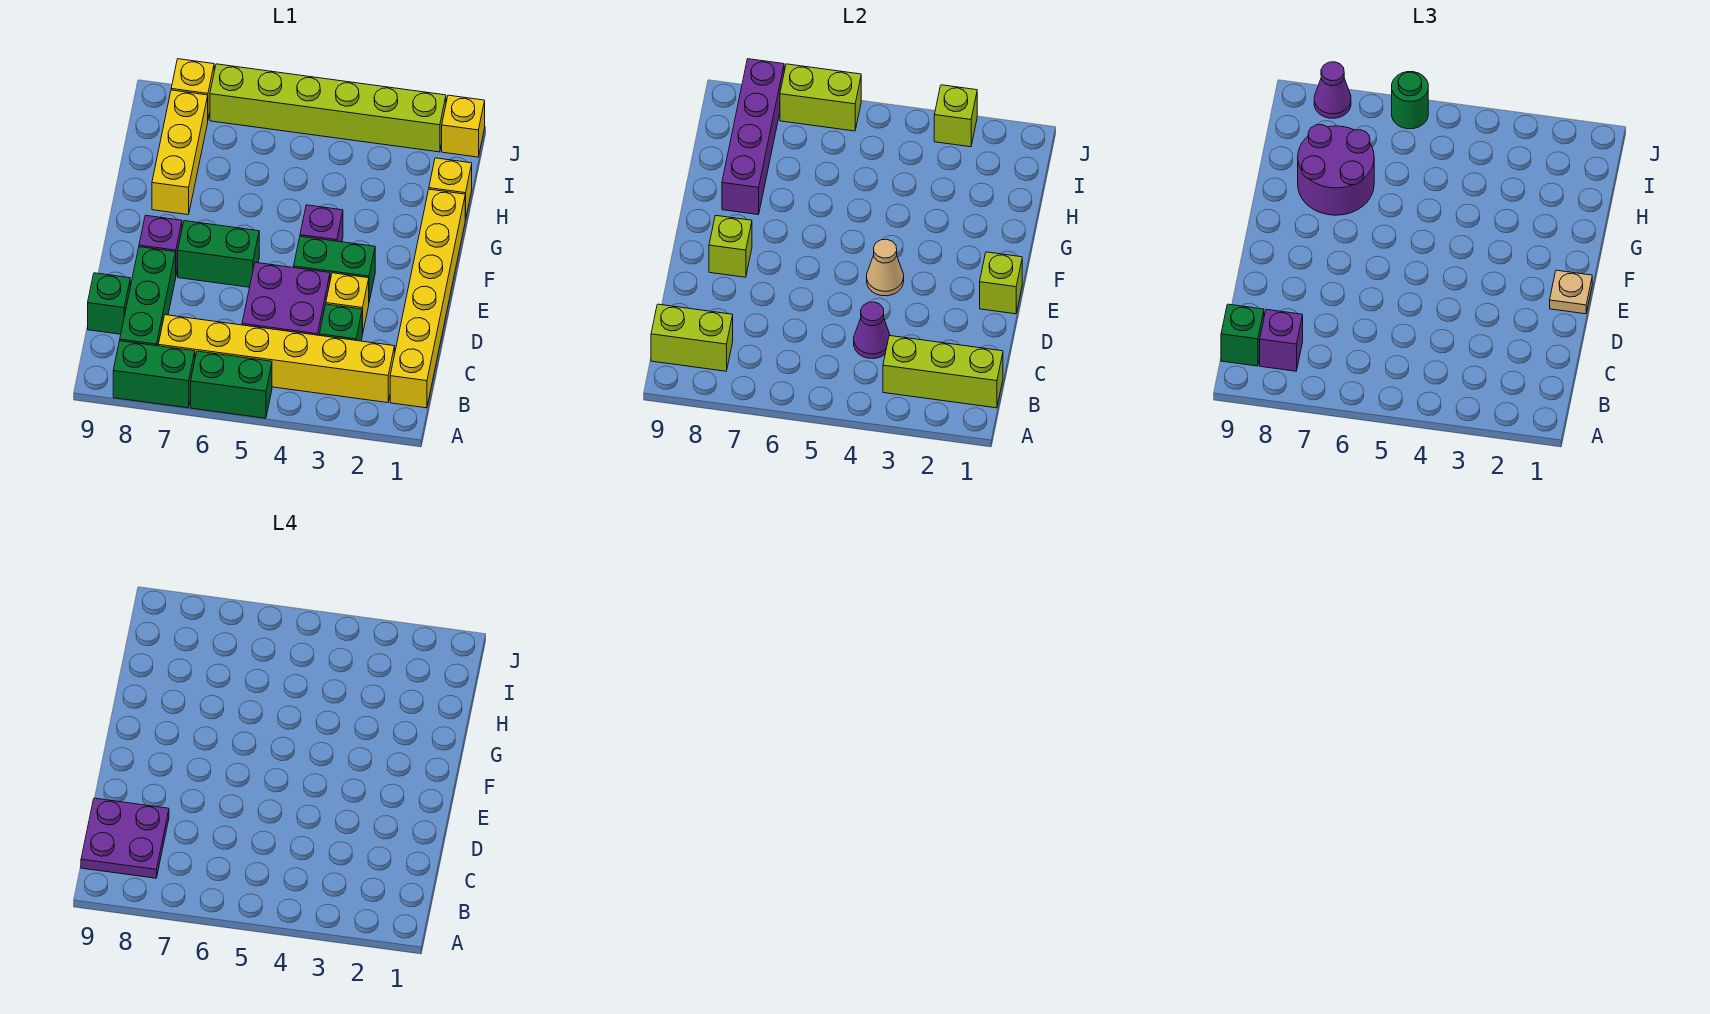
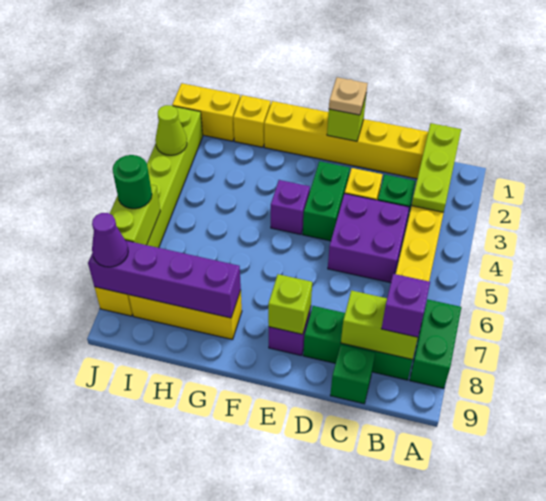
green 1x2 brick [191,351,272,418] -> none
lime 1x3 brick [883,336,1003,408] -> lime 1x3 plate [412,123,461,212]
lime 1x2 brick [651,304,733,371] -> lime 1x2 brick turned to [341,290,418,360]
purple 2x2 plate [81,798,169,878] -> none
green 1x1 brick [1221,304,1264,366] -> none
purple 1x1 cone [854,302,890,359] -> none
tan 1x1 cone [867,239,904,296] -> none
green 1x2 brick [178,221,259,287] -> none
purple 2x2 round brick [1298,125,1374,215] -> none
yellow 1x1 brick [442,95,485,157] -> yellow 1x2 brick [172,83,240,141]
lime 1x1 brick [934,85,977,147] -> lime 1x1 cone [155,105,187,155]

